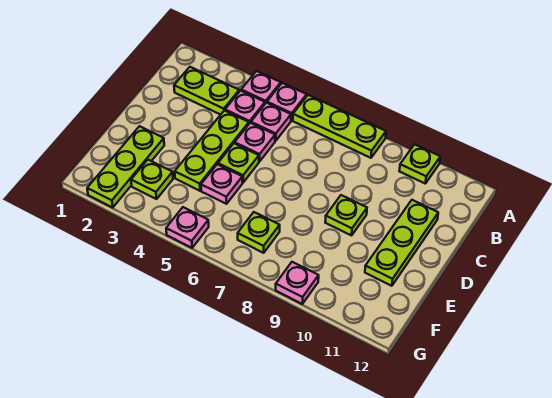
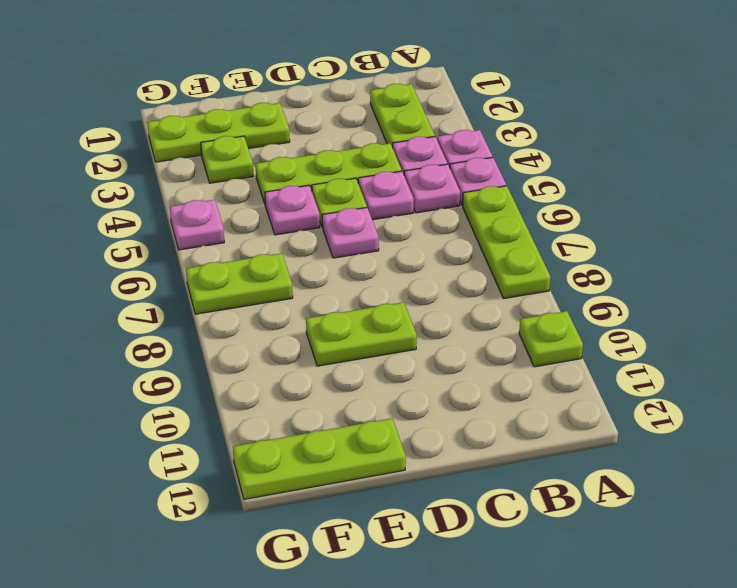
lime 1x3 plate [365,200,438,286] -> lime 1x3 plate moved to [233,418,406,499]
lime 1x1 plate [325,195,367,235] -> lime 1x2 plate [306,302,417,366]
lime 1x1 plate [238,212,280,253] -> lime 1x2 plate [186,253,293,314]
pink 1x1 plate [276,262,319,304] -> pink 1x1 plate moved to [322,208,379,258]

